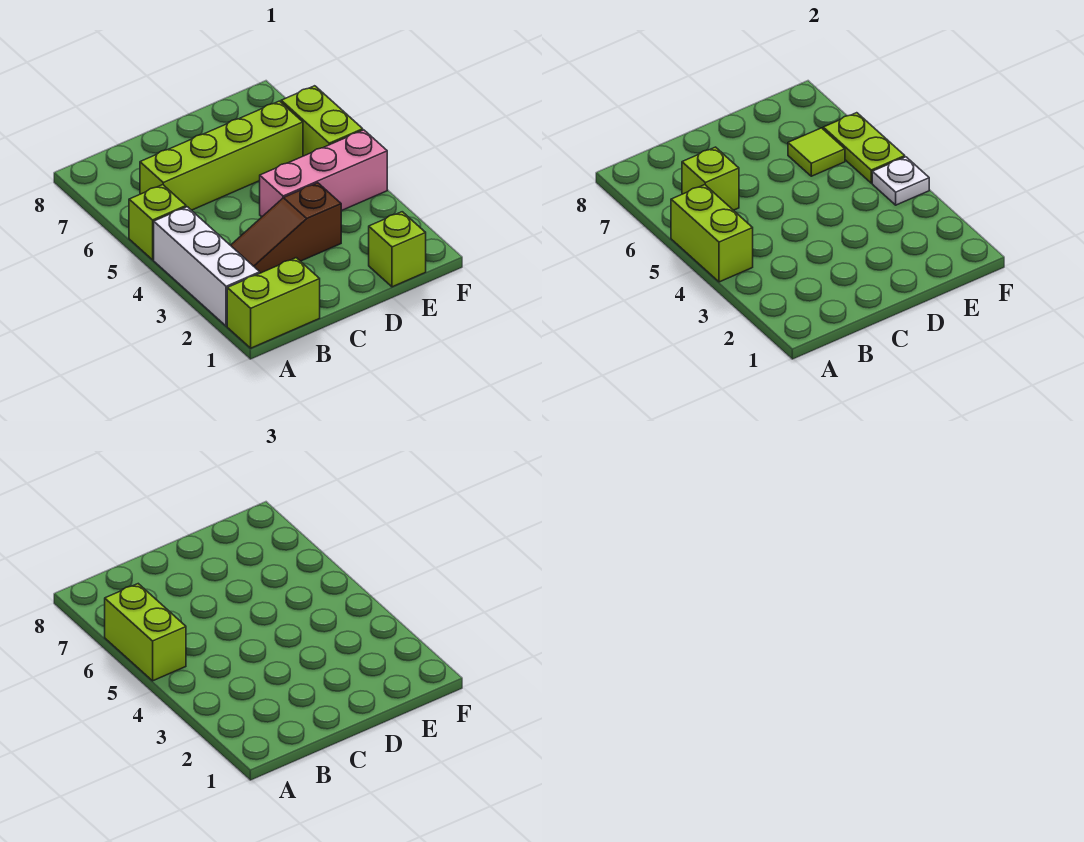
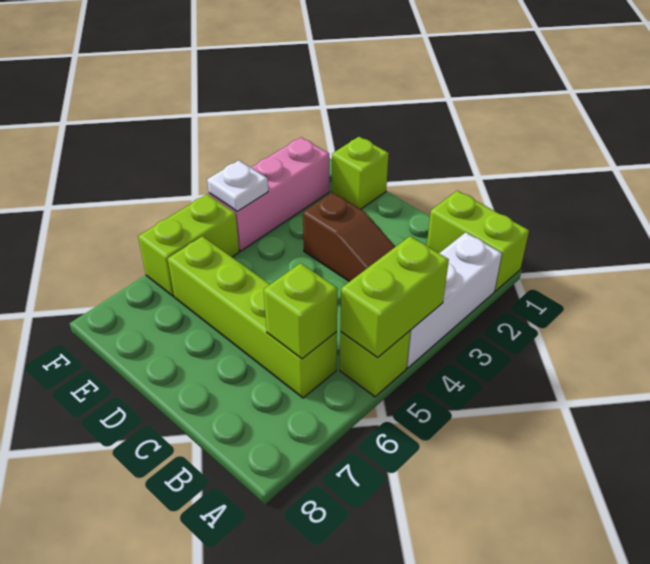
lime 1x2 brick [105,584,186,681] -> none
pink 1x3 brick [260,130,387,217] -> pink 1x3 brick turned to [209,137,329,251]
lime 1x1 tile [788,128,845,176] -> none
lime 1x2 plate [823,113,905,183] -> none

